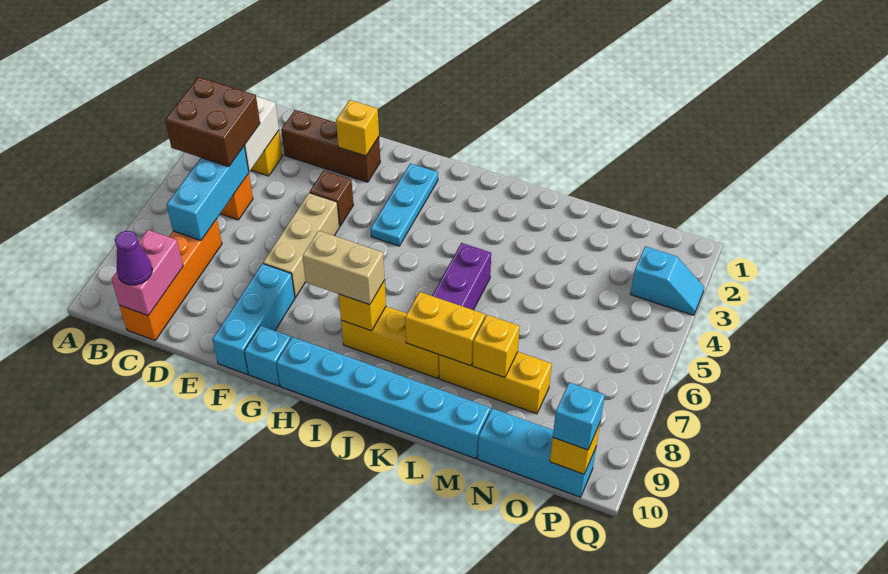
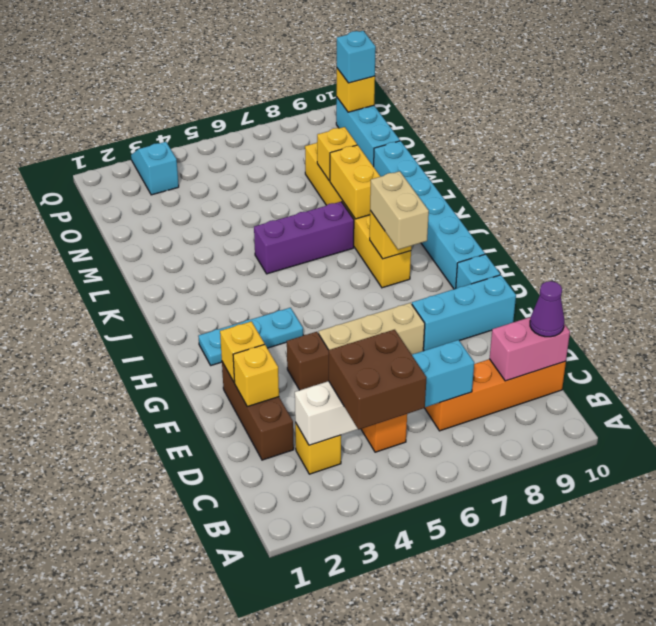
none -> yellow 1x1 brick [233,344,279,407]

